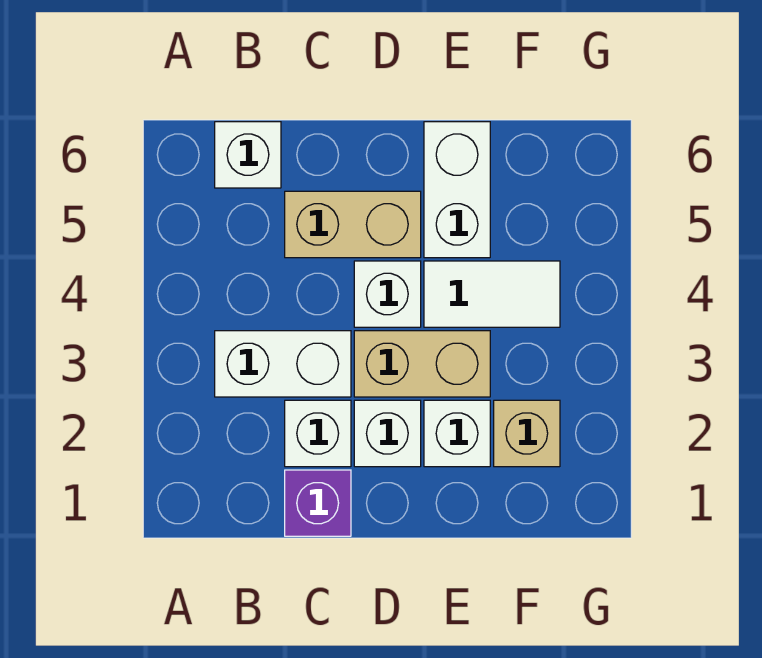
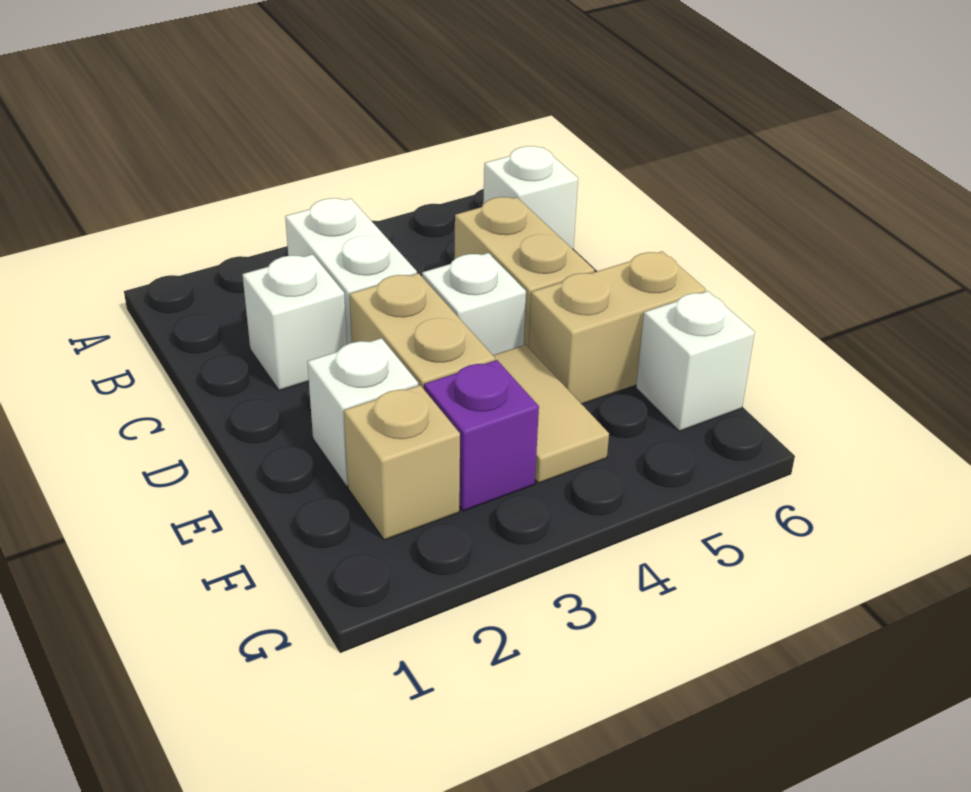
purple 1x1 brick [285,470,351,536] -> purple 1x1 brick moved to [424,360,539,511]
white 1x1 brick [354,400,421,467] -> white 1x1 brick moved to [636,291,755,431]
white 1x2 tile [424,261,560,327] -> tan 1x2 tile [493,345,609,483]
white 1x2 brick [424,122,490,258] -> tan 1x2 brick [529,251,706,404]

